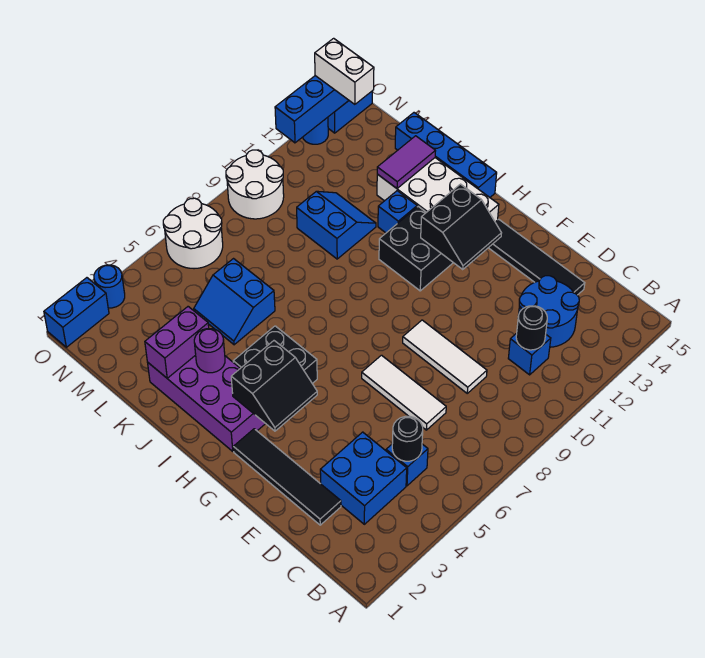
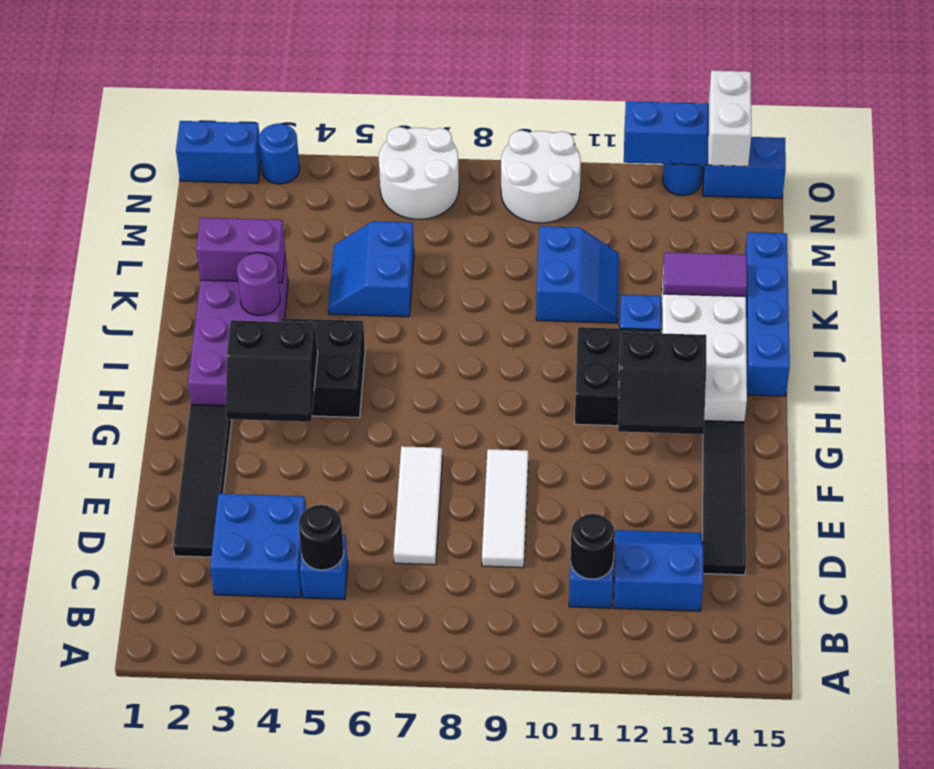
blue 2x2 round brick [519,276,579,347] -> blue 2x2 slope [614,530,703,611]

